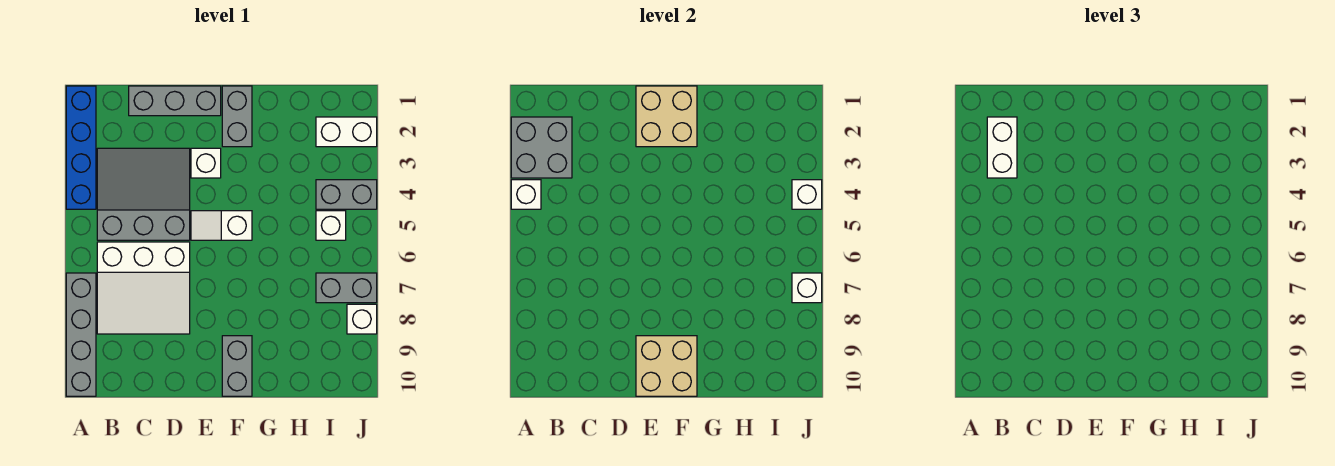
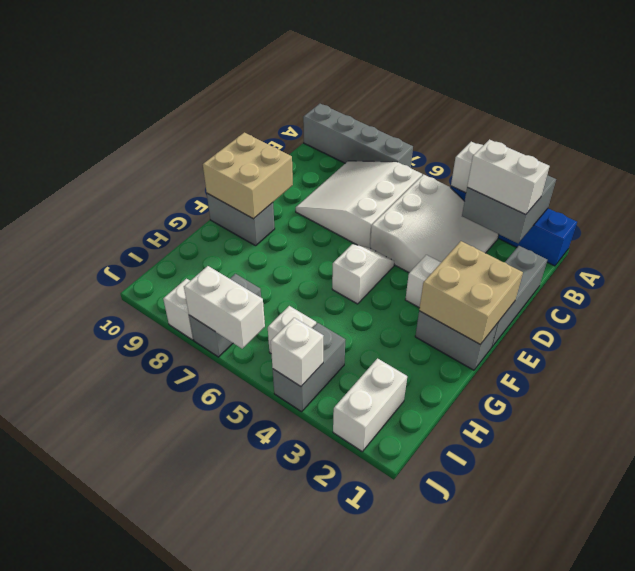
grey 3x3 slope [97,148,190,240] -> white 3x3 slope [370,174,499,273]
white 1x1 brick [792,273,822,303] -> white 1x2 brick [184,266,265,349]

